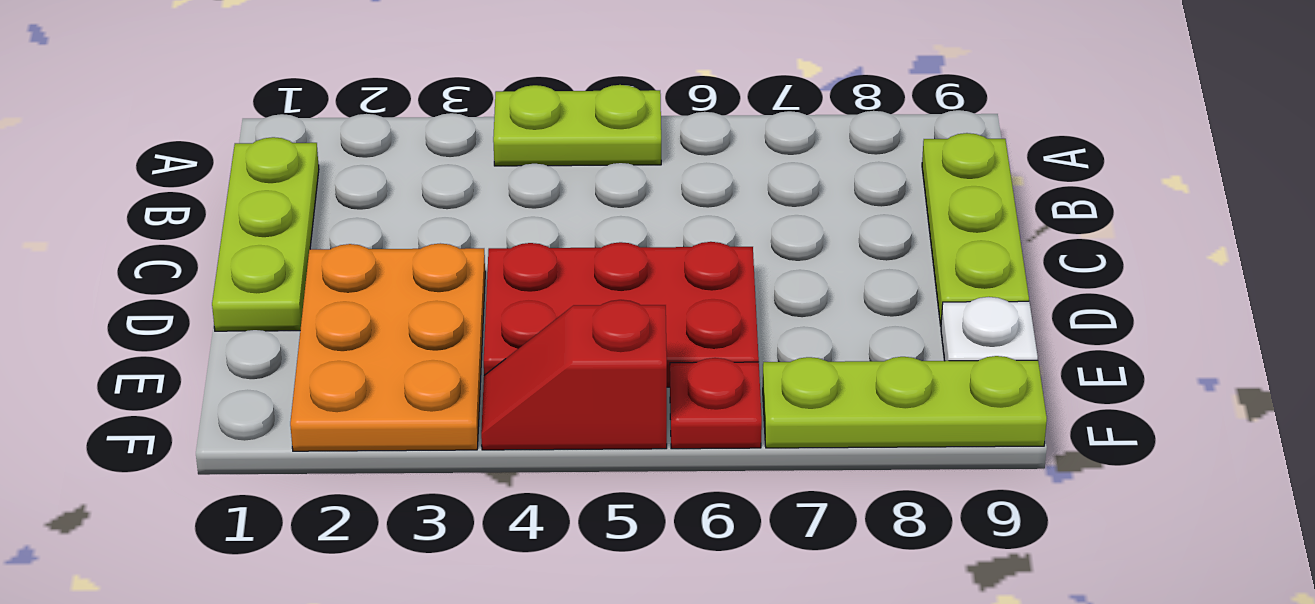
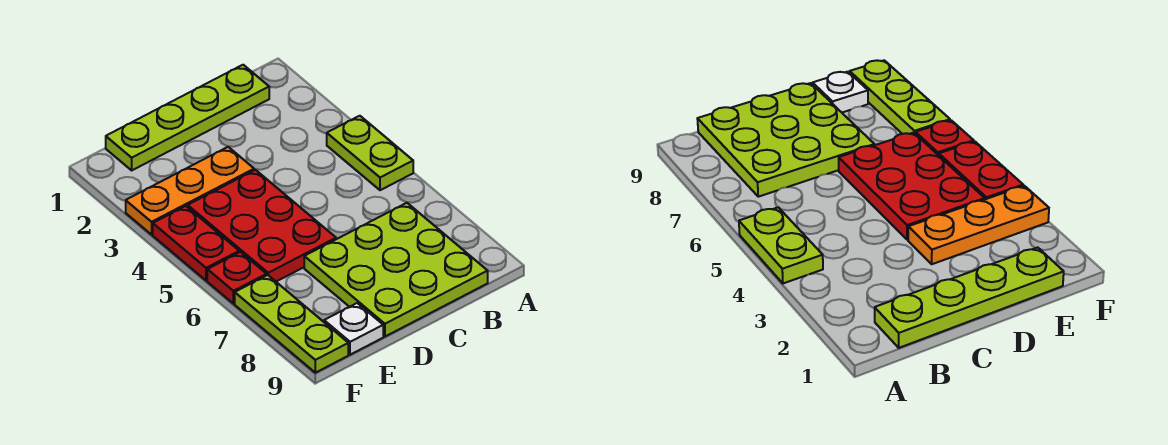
lime 1x3 plate [212,137,319,331] -> lime 1x4 plate [106,65,269,170]
lime 1x3 plate [922,133,1029,326] -> lime 3x3 plate [304,203,488,337]
orange 2x3 plate [290,243,485,451] -> orange 1x3 plate [126,147,254,235]
red 1x2 slope [481,300,667,450] -> red 1x2 plate [153,206,239,281]

